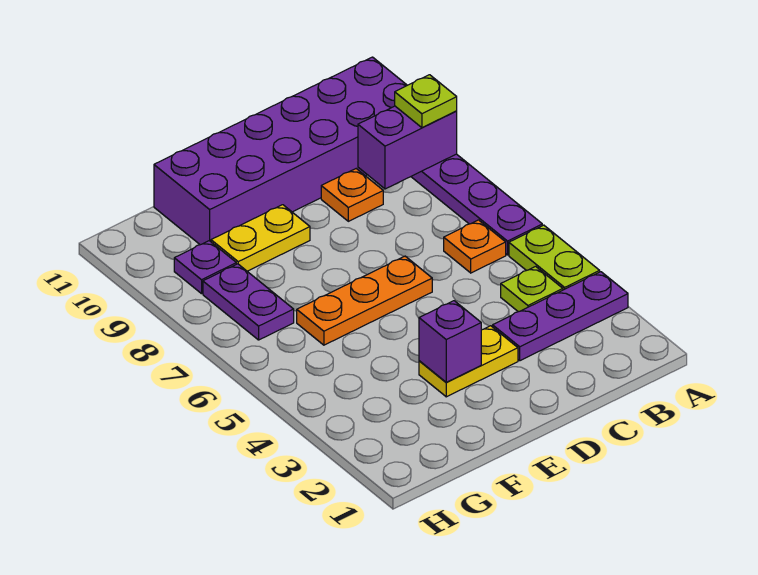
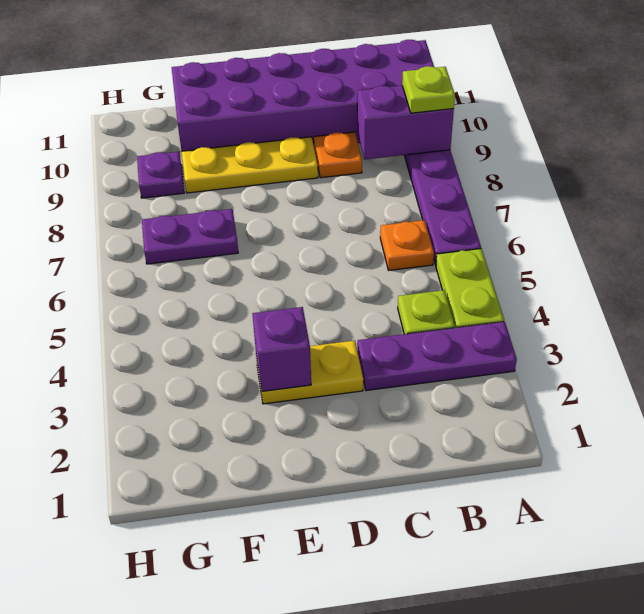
orange 1x3 plate [297,256,432,345] -> none
yellow 1x2 plate [211,205,310,271] -> yellow 1x3 plate [182,137,318,193]
purple 1x2 plate [203,264,294,340] -> purple 1x2 plate turned to [142,209,238,264]

